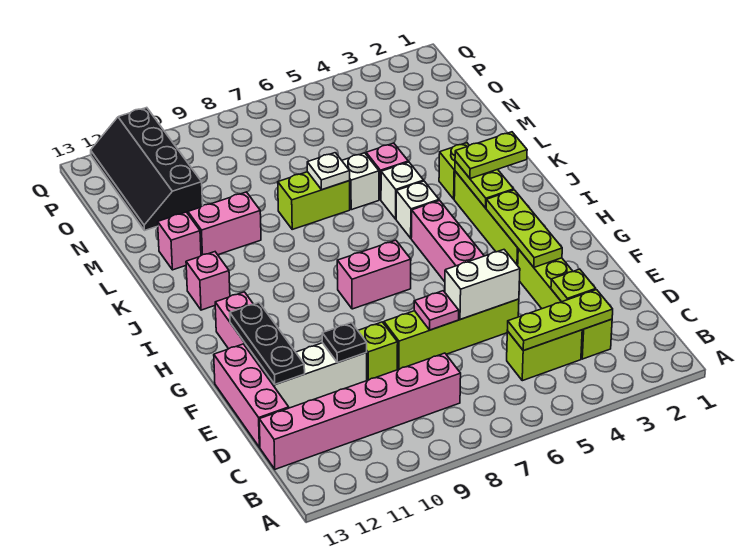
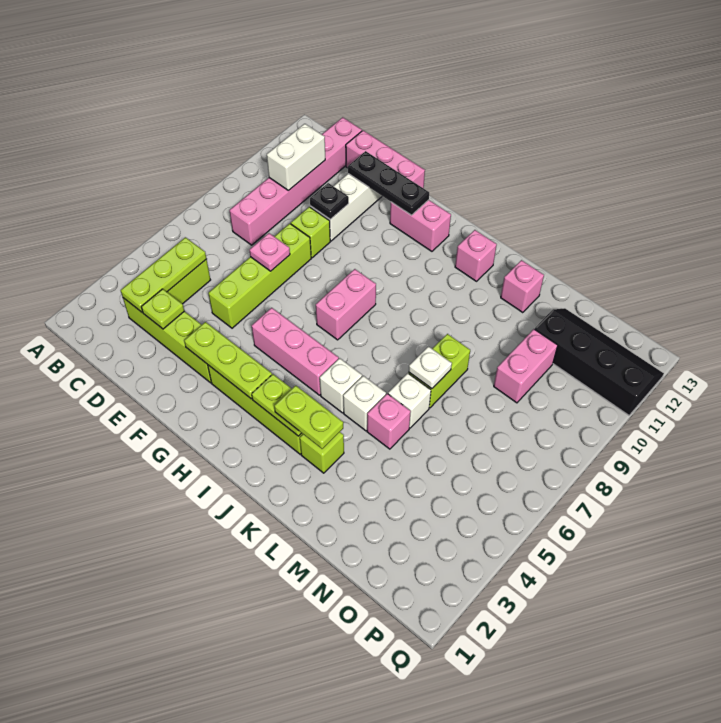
white 1x2 brick [445,250,520,319] -> white 1x2 brick moved to [267,124,325,191]
lime 1x2 plate [455,132,527,179] -> lime 1x2 plate turned to [274,385,343,449]
pink 1x2 brick [188,192,261,255] -> pink 1x2 brick moved to [494,329,558,403]

